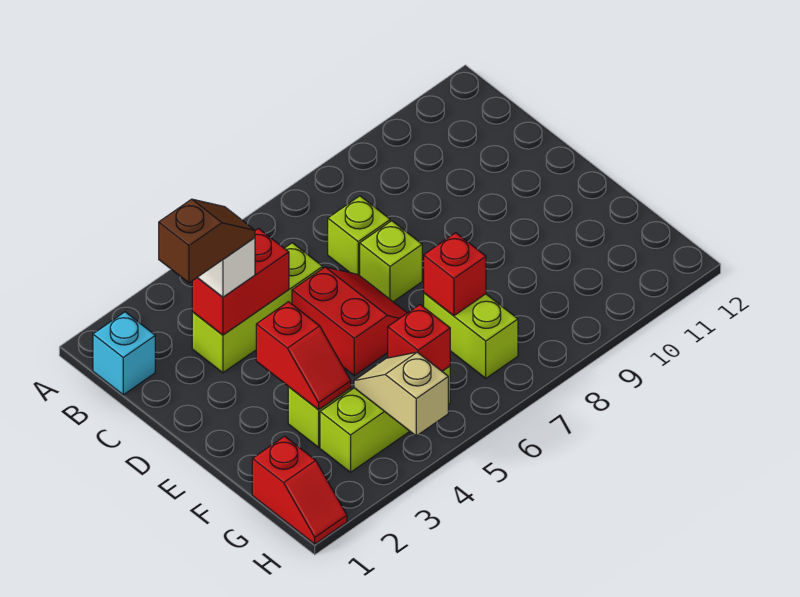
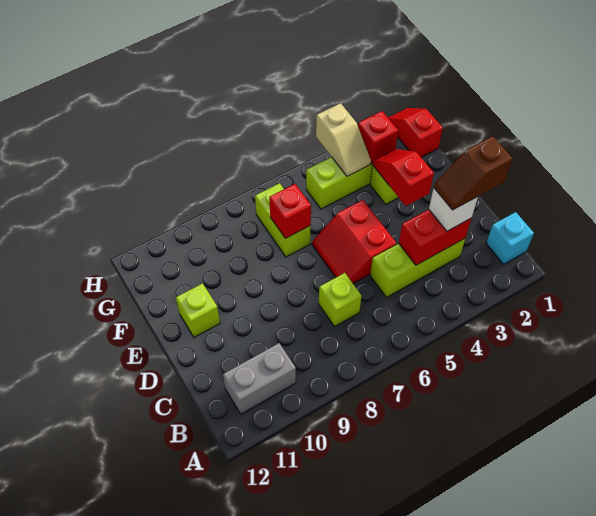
none -> grey 1x2 brick [223,343,296,414]
lime 1x1 brick [360,221,422,302] -> lime 1x1 brick moved to [176,284,220,337]
red 1x1 brick [388,305,450,371] -> red 1x1 brick moved to [358,111,398,164]

